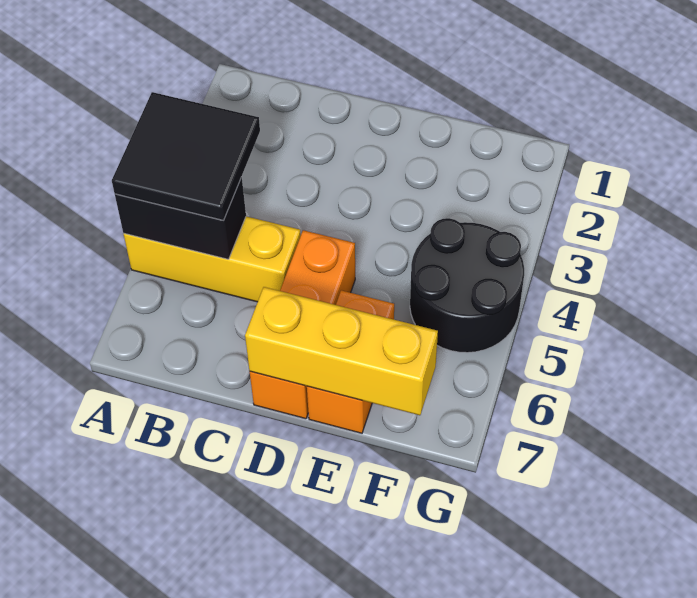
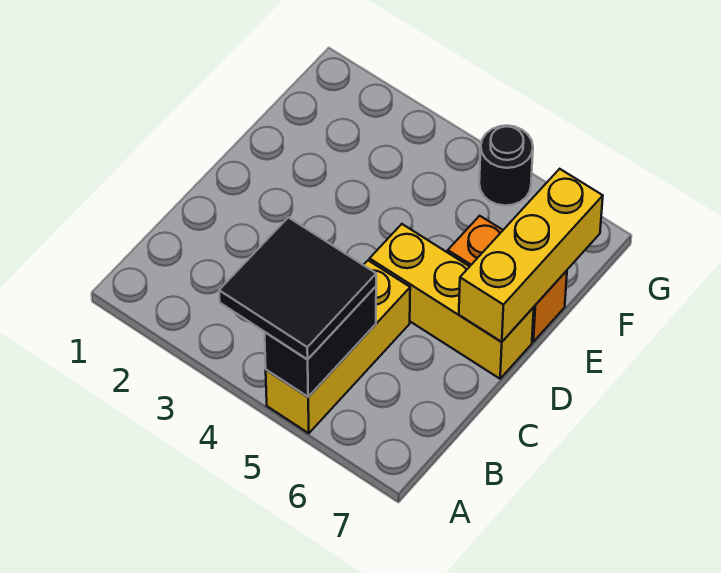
orange 1x3 brick [250,230,355,419] -> yellow 1x3 brick [370,224,534,379]
black 2x2 round brick [410,218,524,353] -> black 1x1 round brick [479,126,533,206]

